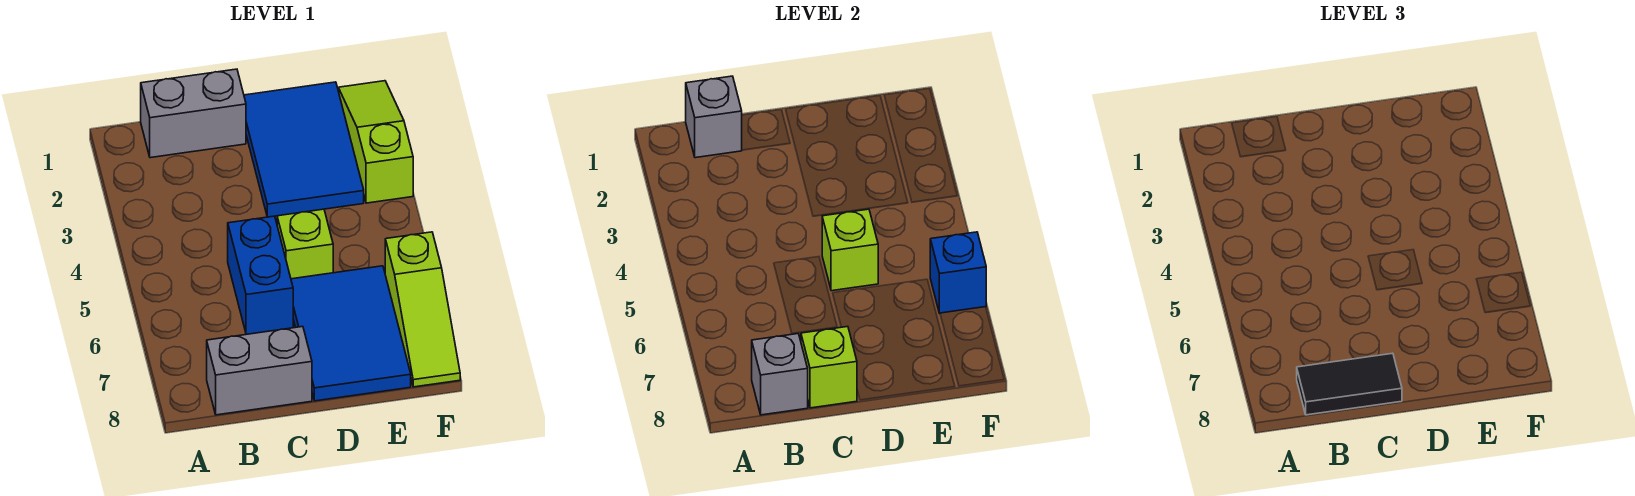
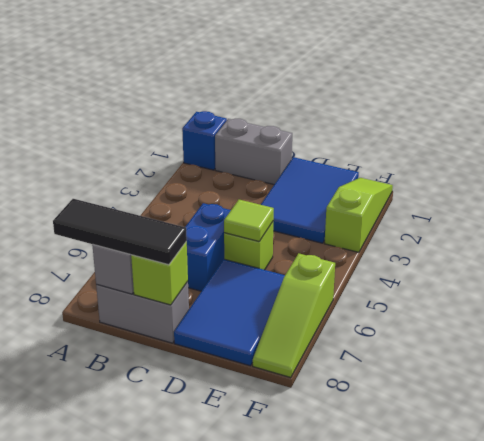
grey 1x1 brick [686,76,742,158] -> none
black 1x2 tile [1297,353,1402,415] -> black 1x3 tile [53,199,187,265]
lime 1x1 brick [822,209,878,291] -> lime 1x1 tile [224,200,274,242]
blue 1x1 brick [930,232,986,313] -> blue 1x1 brick moved to [182,111,227,170]

